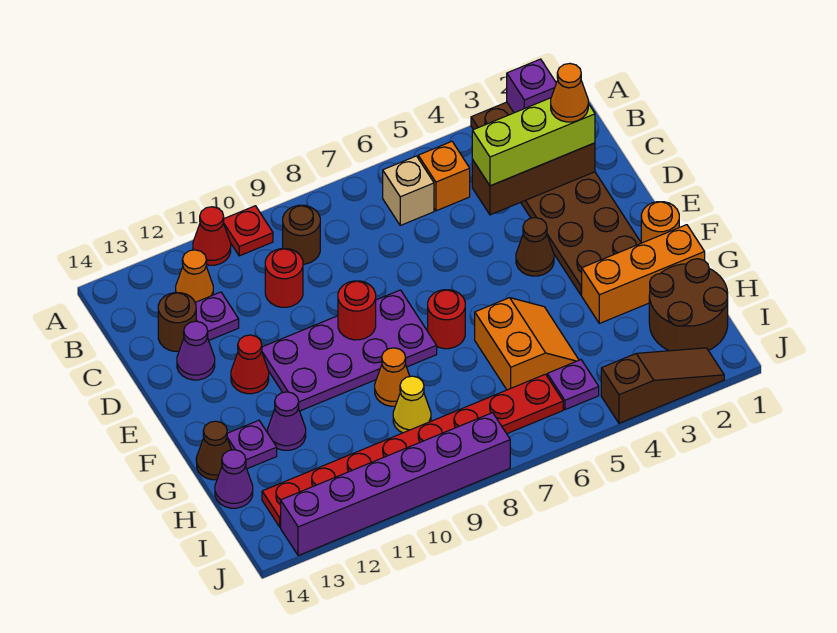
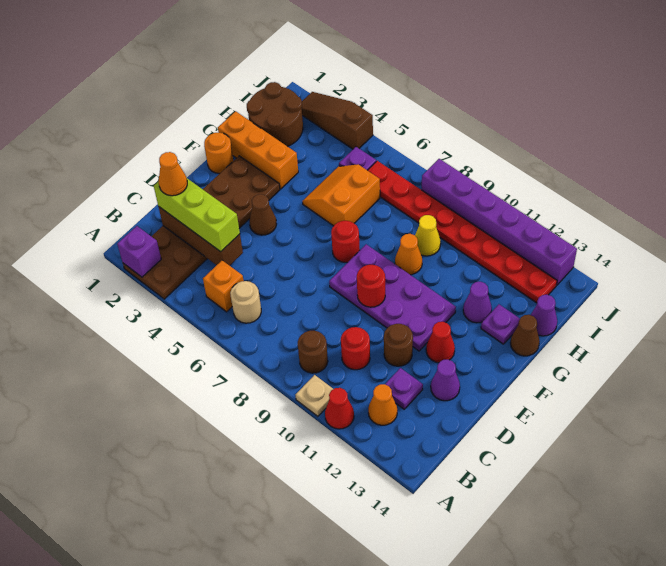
red 1x1 plate [224,206,273,256] -> tan 1x1 plate [296,375,333,416]
tan 1x1 brick [383,156,434,225] -> tan 1x1 round brick [230,281,261,323]
brown 1x1 round brick [158,293,196,351] -> brown 1x1 round brick moved to [384,324,413,366]

